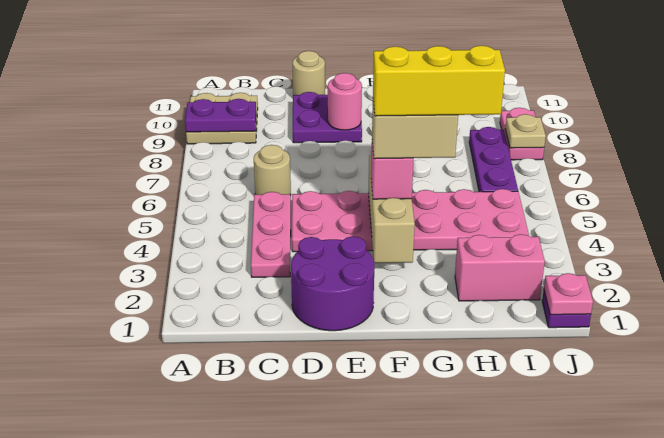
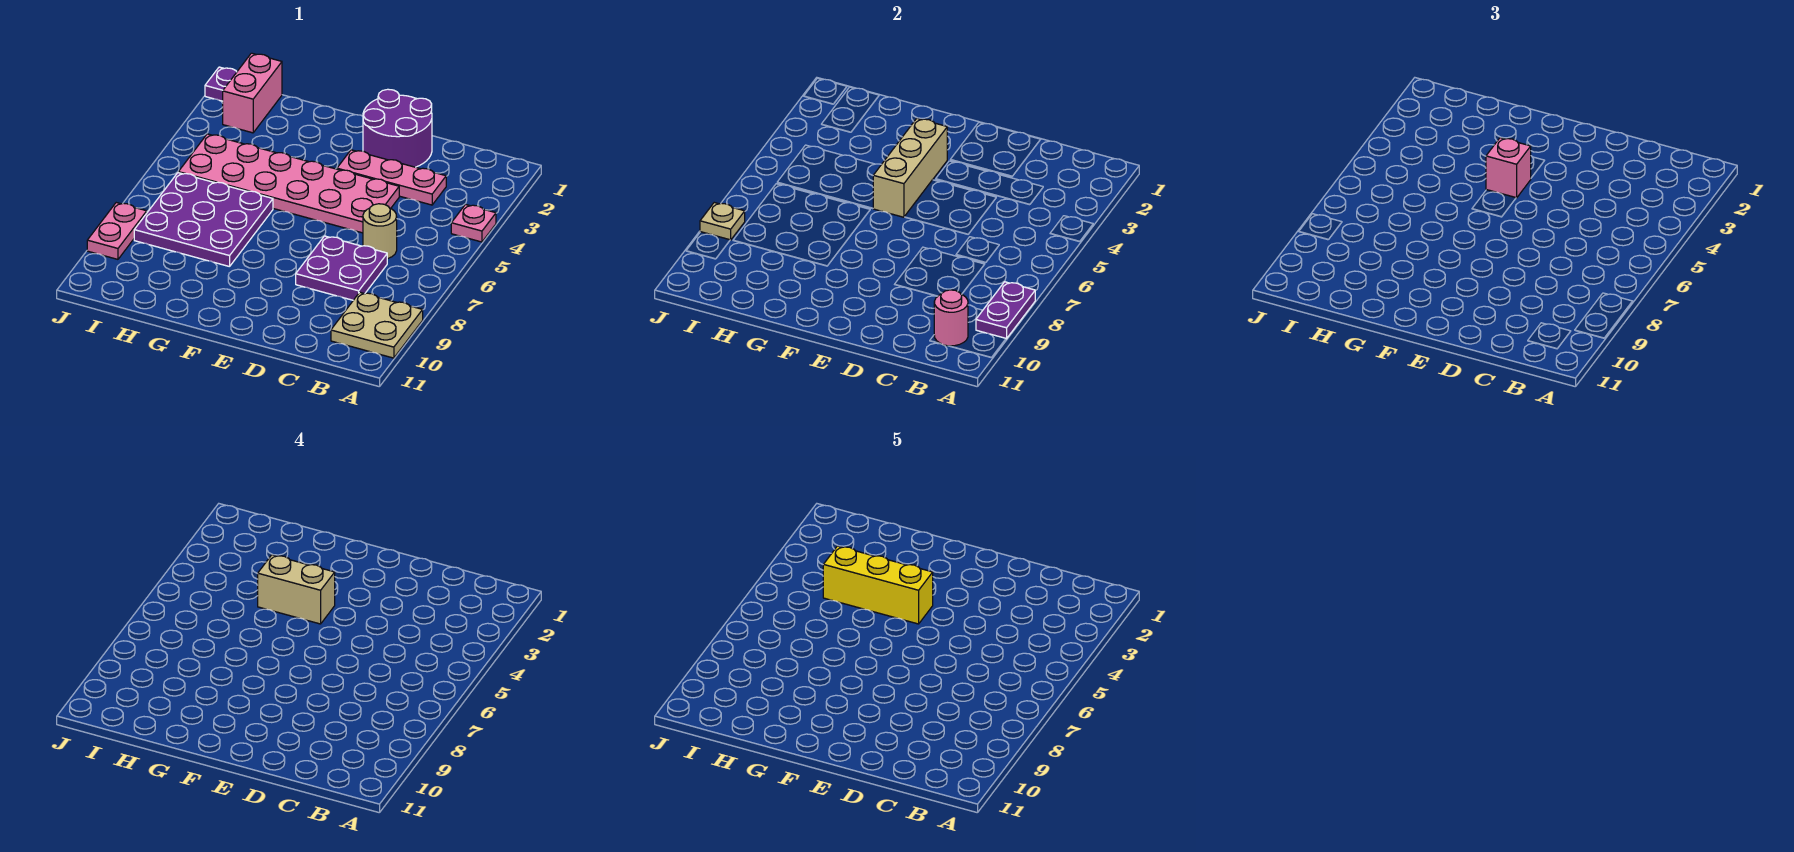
purple 1x2 plate [185,99,256,132] -> purple 1x2 plate turned to [976,282,1035,339]
pink 1x3 plate [251,192,291,277] -> pink 1x3 plate turned to [337,150,446,205]
purple 2x2 plate [293,92,362,143] -> purple 2x2 plate moved to [296,236,387,300]
tan 1x1 round brick [292,51,325,95] -> none
pink 1x1 round brick [328,73,362,130] -> pink 1x1 round brick moved to [934,290,968,346]
pink 1x2 brick [455,234,545,301] -> pink 1x2 brick turned to [223,53,282,133]
purple 1x3 plate [469,127,518,192] -> purple 3x3 plate [134,173,273,267]
pink 1x1 plate [544,273,593,315] -> pink 1x1 plate moved to [451,204,496,242]

